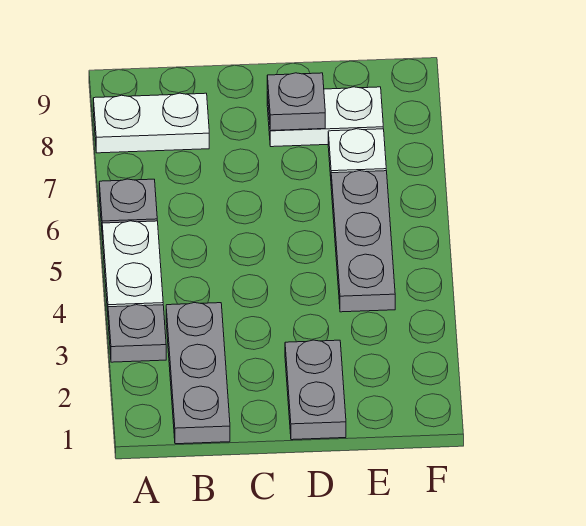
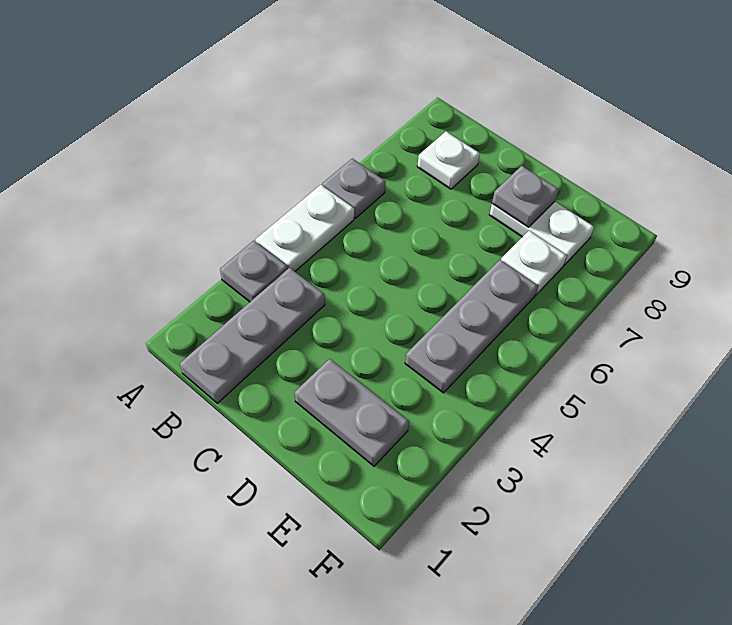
white 1x2 plate [93,93,209,153] -> white 1x1 plate [417,132,480,189]
grey 1x2 plate [285,340,346,440] -> grey 1x2 plate turned to [295,359,409,466]

